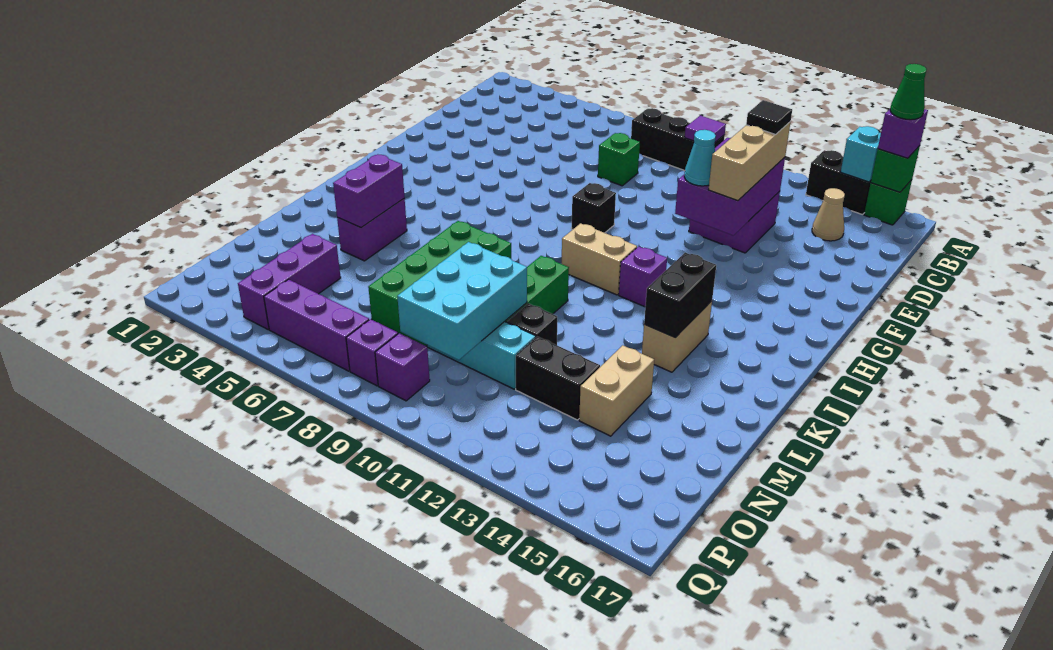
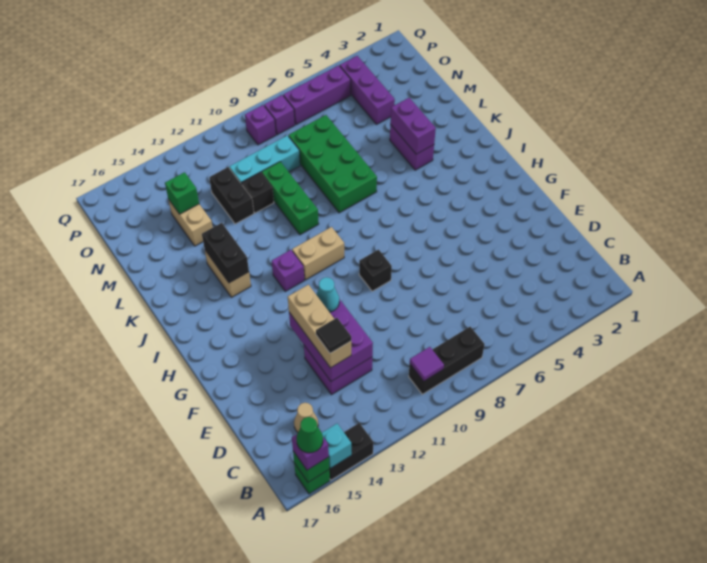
green 1x1 brick [598,133,640,186] -> green 1x1 brick moved to [165,172,199,214]
cyan 2x3 brick [397,242,527,360] -> none
black 1x2 brick [516,337,600,420] -> black 1x2 brick turned to [209,167,254,224]

